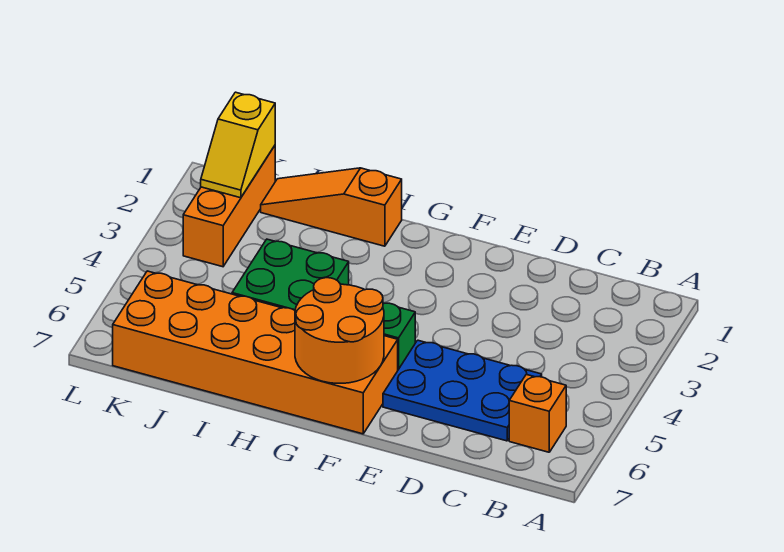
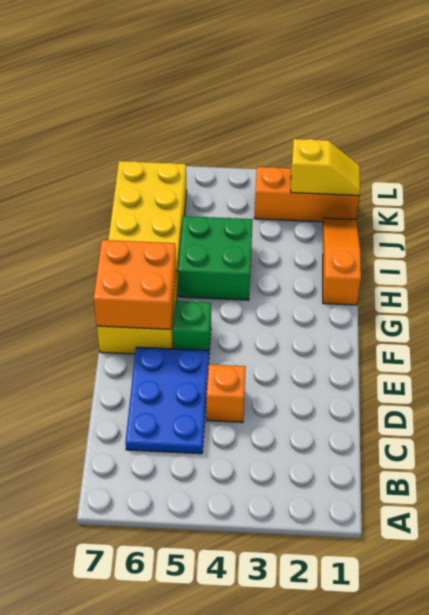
orange 1x1 brick [509,374,566,452] -> orange 1x1 brick moved to [206,365,246,422]
orange 2x6 brick [113,271,398,434] -> yellow 2x6 brick [97,161,187,354]
orange 2x2 round brick [295,278,384,383] -> orange 2x2 brick [94,240,176,329]
yellow 1x2 slope [201,92,275,198] -> yellow 1x2 slope turned to [291,139,360,196]

